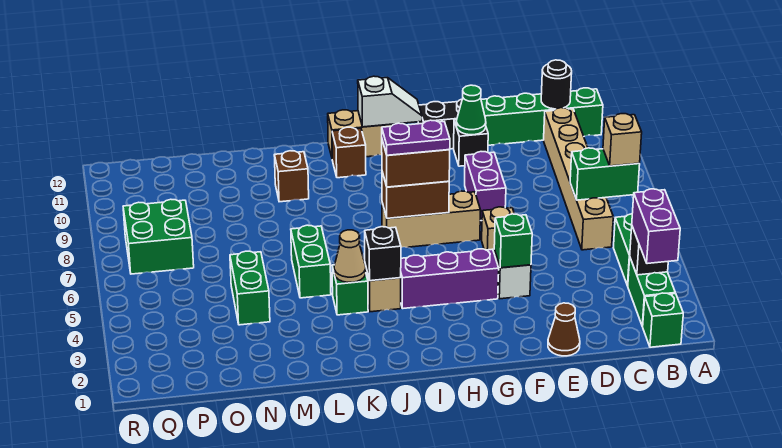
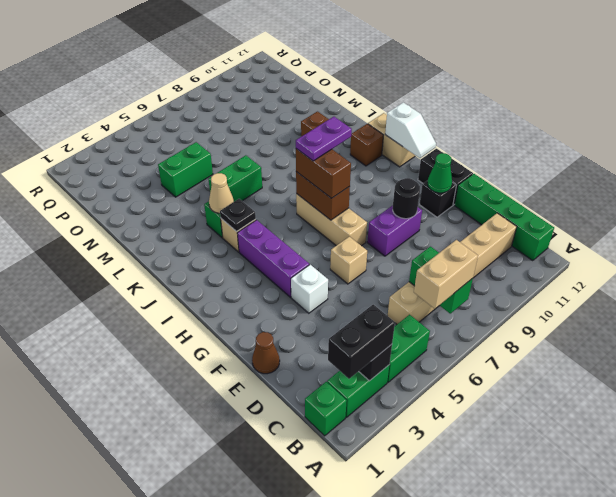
purple 1x2 brick [632,189,680,264] -> black 1x2 brick [328,305,395,379]
tan 1x1 brick [603,114,642,166] -> tan 1x2 brick [414,240,478,309]
black 1x1 round brick [541,60,572,109] -> black 1x1 round brick moved to [393,178,420,219]
green 1x1 brick [494,214,532,268] -> none
purple 1x2 plate [382,120,450,155] -> purple 1x2 plate turned to [296,117,352,161]
black 1x1 brick [365,227,401,281] -> black 1x1 plate [220,199,256,232]
green 2x2 brick [123,199,194,274] -> none

